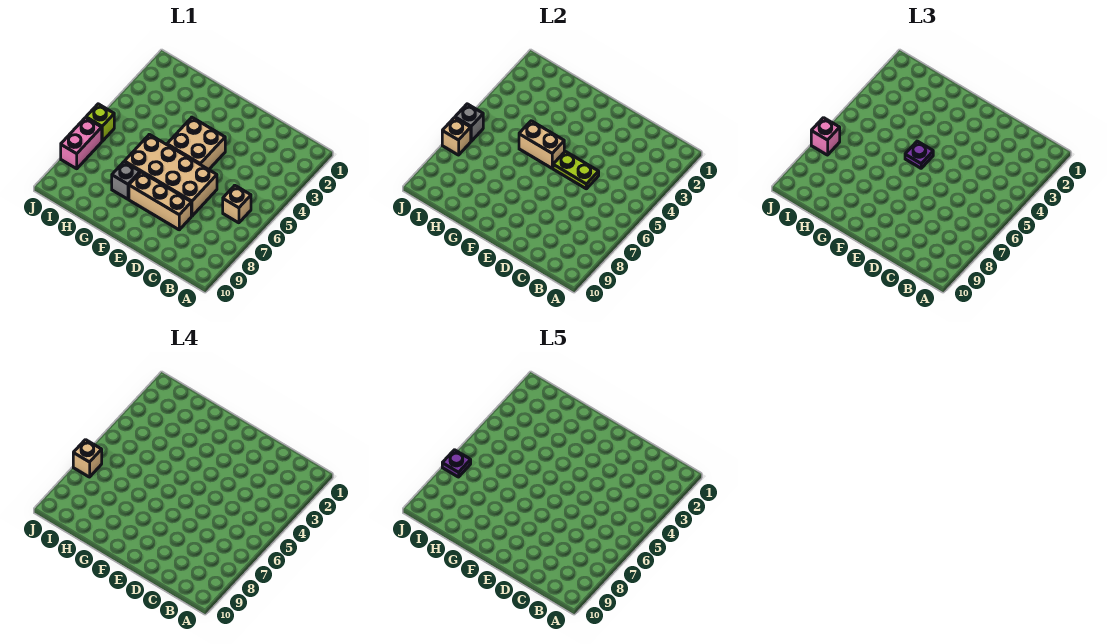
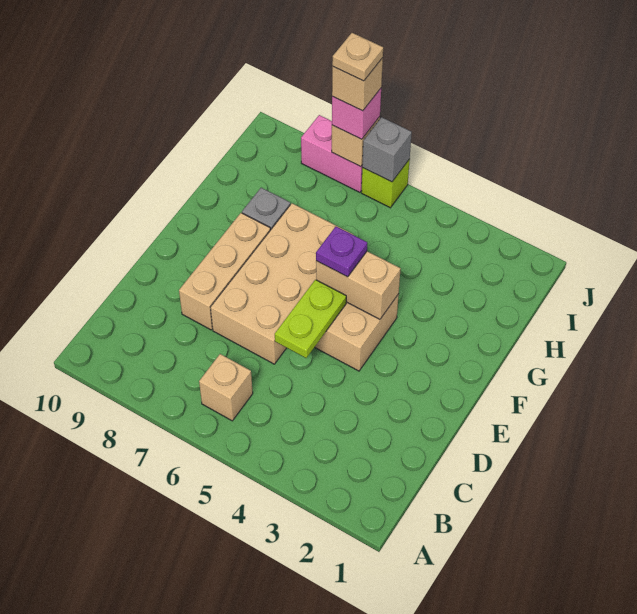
tan 1x2 brick [519,121,564,168] -> tan 1x2 brick turned to [316,251,401,319]
purple 1x1 plate [442,450,471,477] -> tan 1x1 plate [332,33,383,81]

